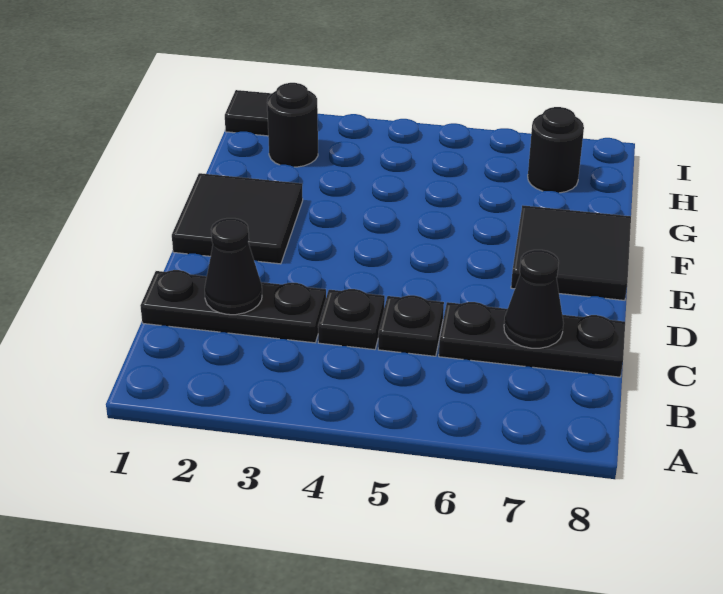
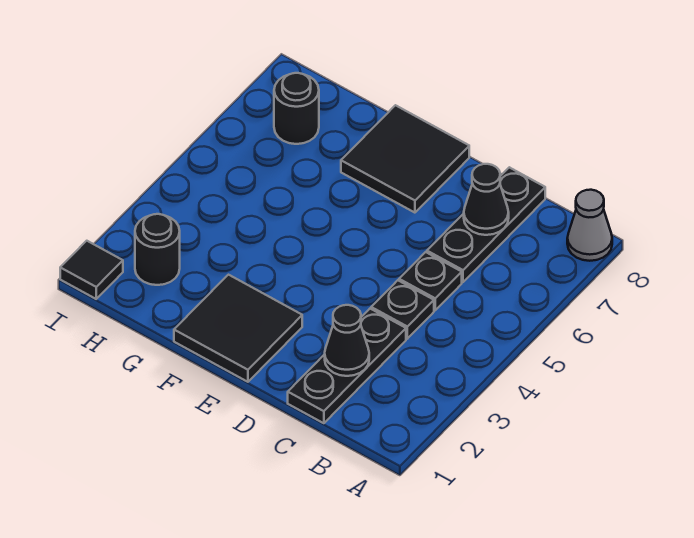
none -> grey 1x1 cone [567,190,612,261]

